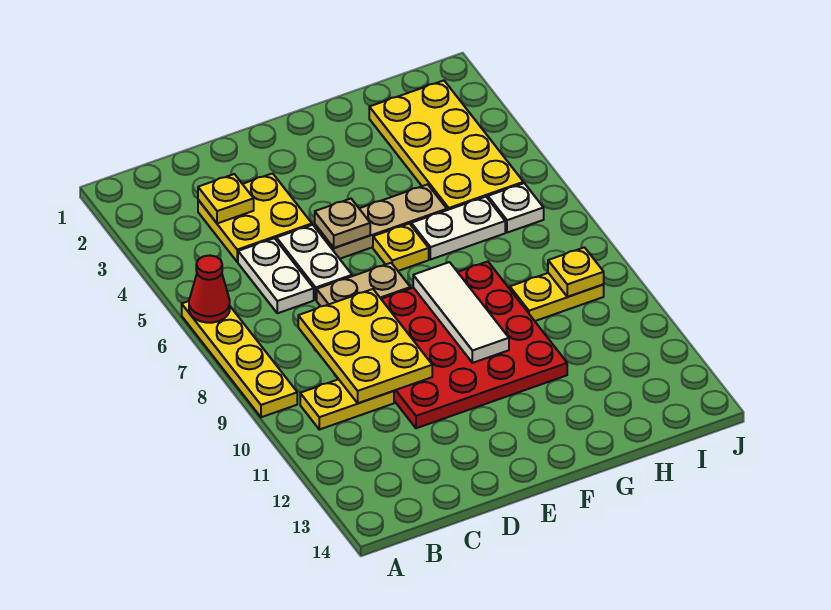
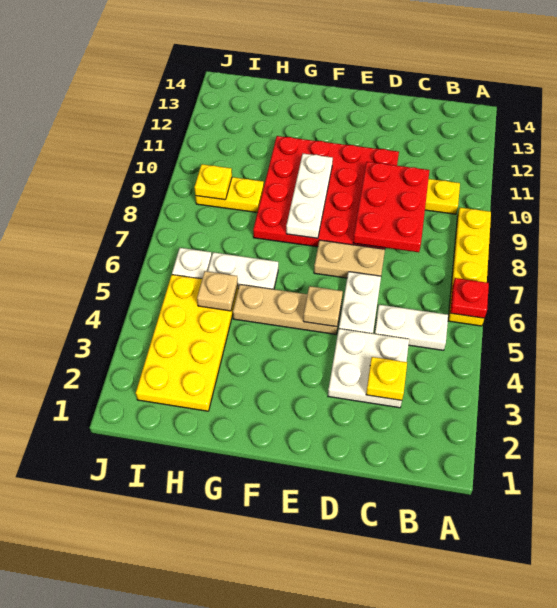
red 1x1 cone [189,255,230,323] -> red 1x1 plate [450,278,489,318]
yellow 2x2 plate [198,173,312,262] -> white 2x2 plate [328,329,409,408]
white 1x2 plate [238,238,314,313] -> white 1x2 plate turned to [375,305,448,350]
yellow 2x3 plate [298,289,432,403] -> red 2x3 plate [353,162,429,252]
yellow 1x1 plate [373,224,429,271] -> none
white 1x3 tile [413,262,509,363] -> white 1x3 plate [286,154,333,238]
none -> tan 1x1 plate [197,271,238,311]

